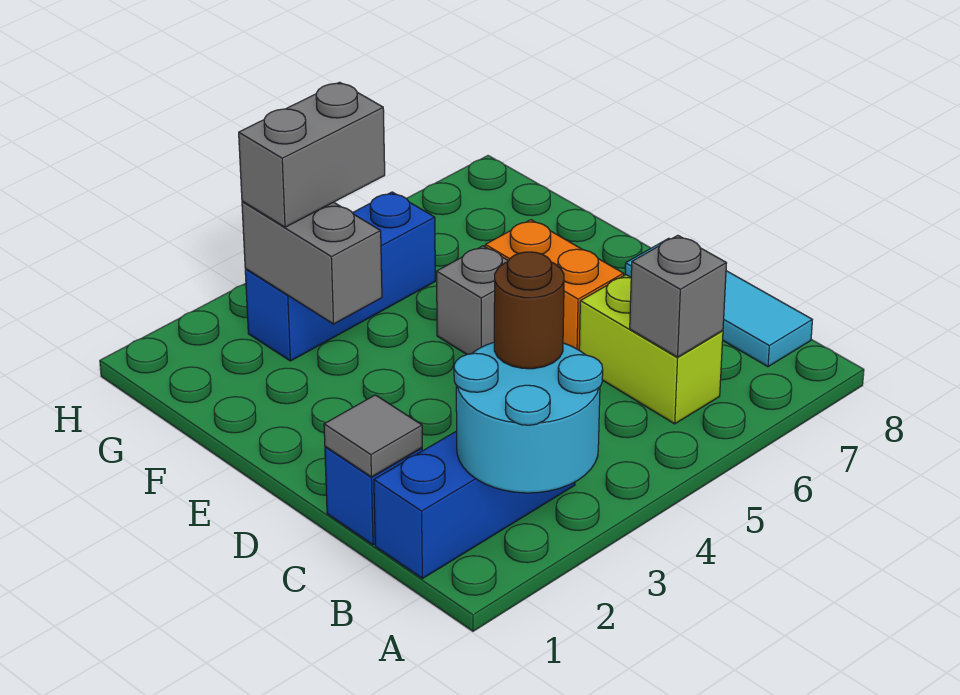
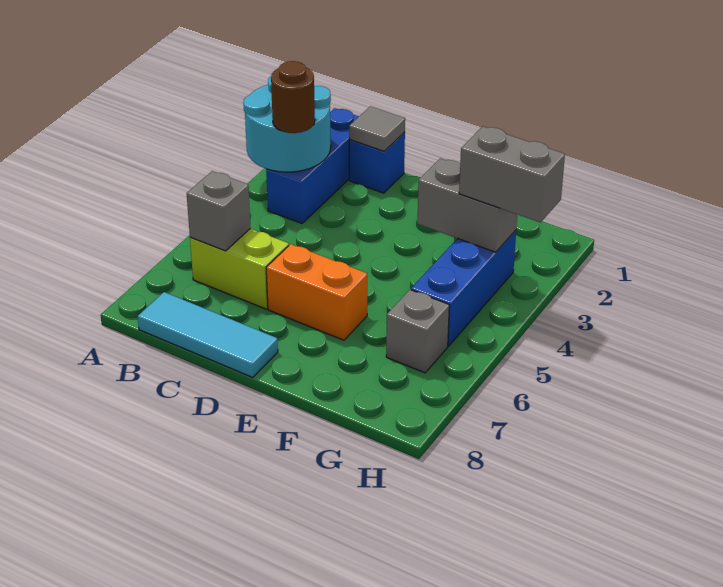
grey 1x1 brick [437,246,508,354] -> grey 1x1 brick moved to [386,290,449,373]
grey 1x2 brick [239,82,385,227] -> grey 1x2 brick turned to [459,126,565,222]

